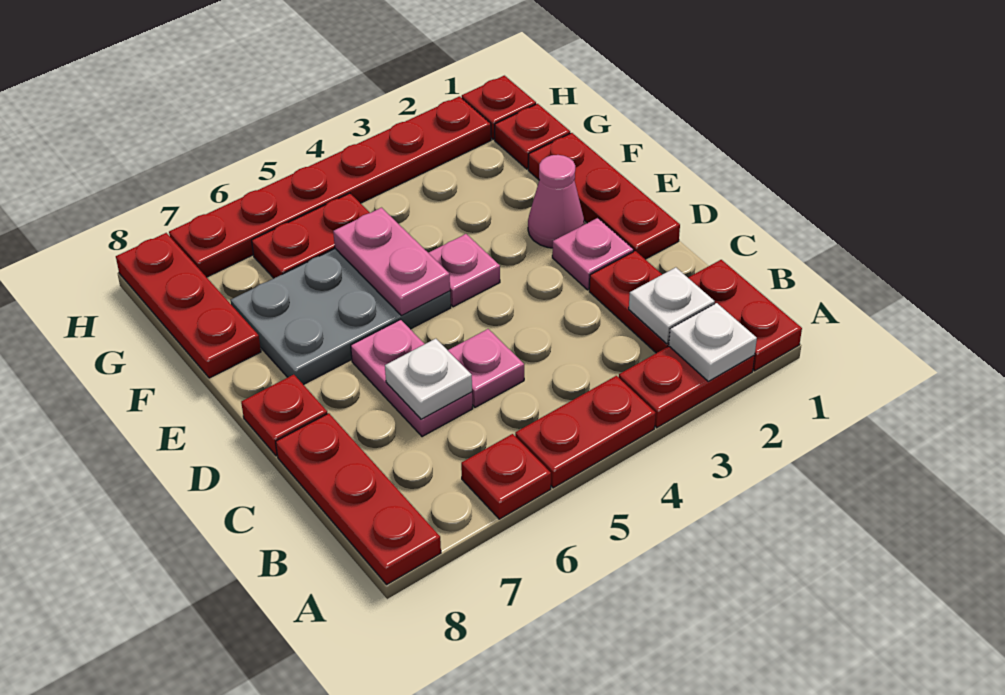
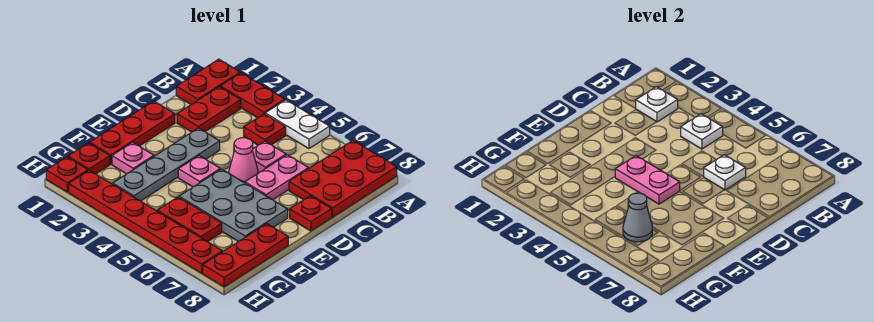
white 1x1 plate [669,303,757,381] -> white 1x1 plate moved to [681,114,723,149]
red 1x2 plate [515,376,656,488] -> white 1x2 plate [265,100,330,149]
red 1x1 plate [461,434,551,519] -> red 1x1 plate moved to [244,114,286,145]
red 1x3 plate [276,413,441,584] -> red 2x3 plate [289,141,397,217]
pink 1x1 plate [552,218,634,290] -> pink 1x1 plate moved to [112,142,154,174]
none -> grey 1x4 plate [113,128,220,201]
pink 1x1 cone [528,155,584,248] -> pink 1x1 cone moved to [229,138,258,183]
pink 1x2 plate [333,208,450,316] -> pink 1x2 plate turned to [615,156,680,204]
none -> grey 1x1 cone [623,193,652,242]

